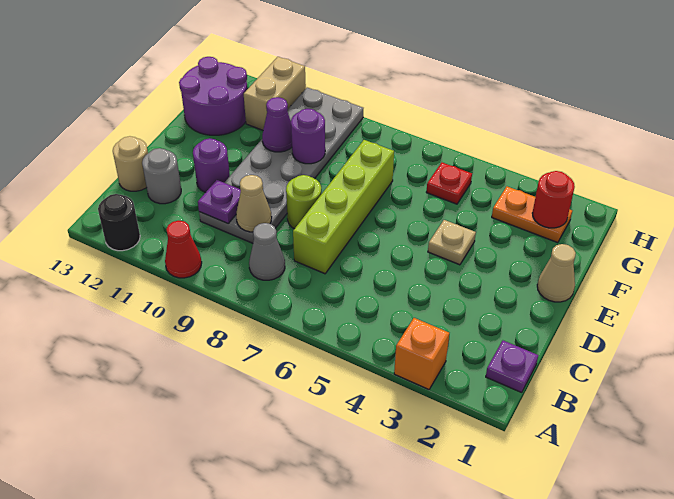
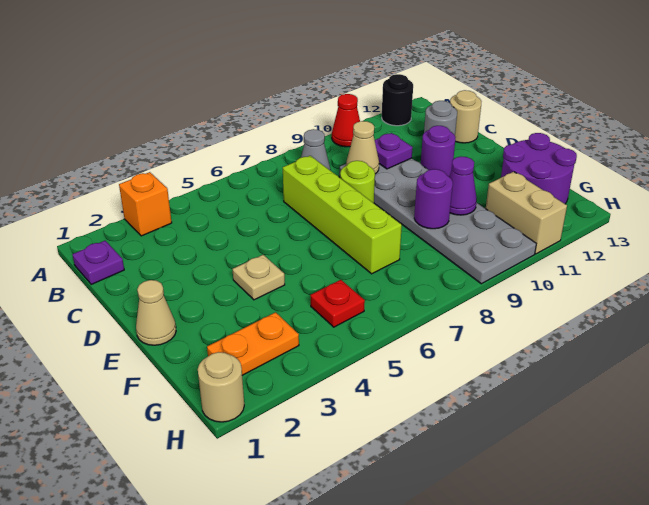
red 1x1 round brick [532,171,575,228] -> none
none -> tan 1x1 round brick [198,352,244,422]

